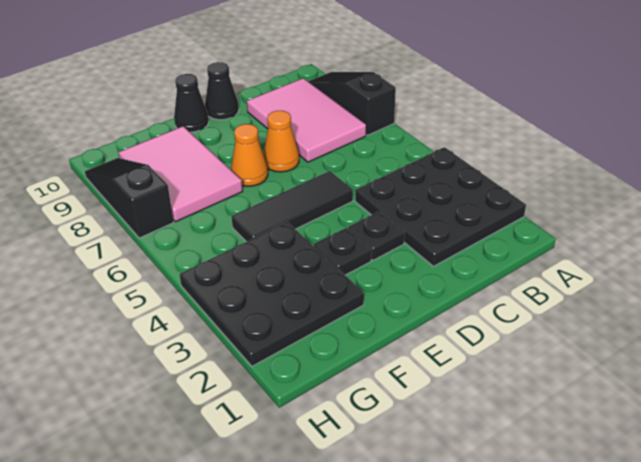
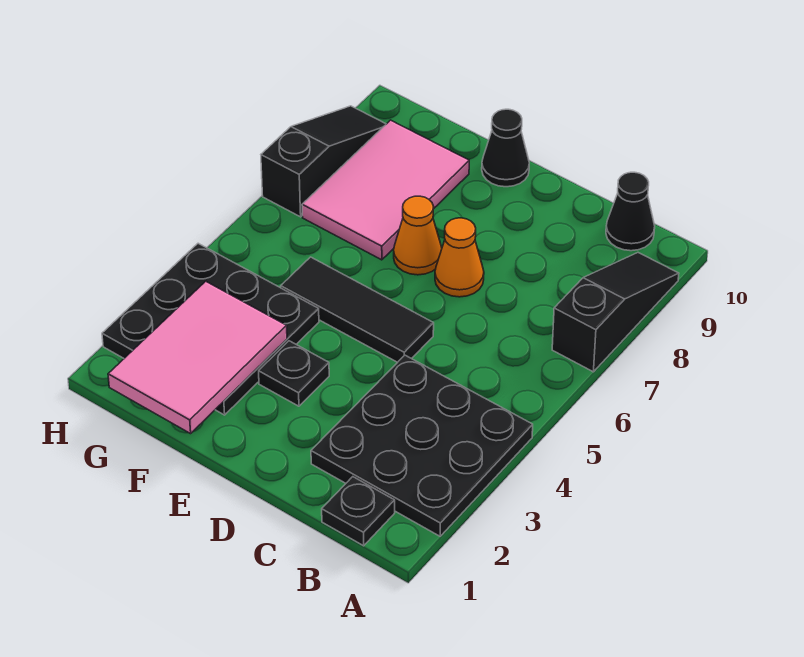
pink 2x3 tile [247,78,366,162] -> pink 2x3 tile moved to [108,281,287,434]
black 1x1 plate [348,211,405,260] -> black 1x1 plate moved to [322,477,395,546]
black 1x1 cone [205,62,239,120] -> black 1x1 cone moved to [606,172,655,251]

